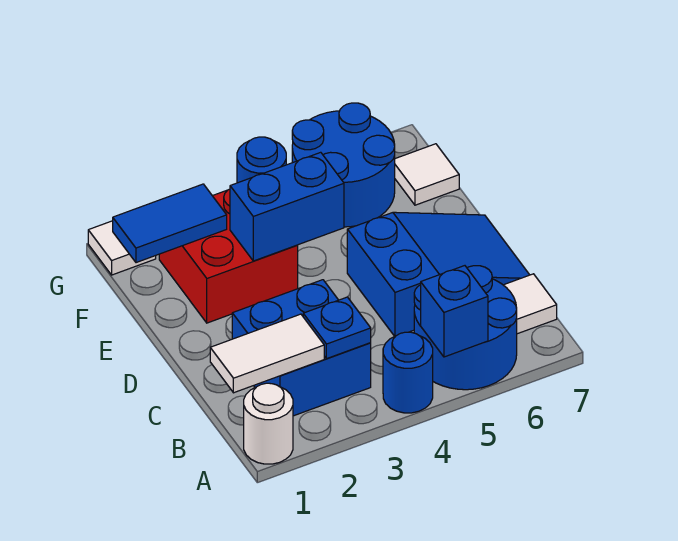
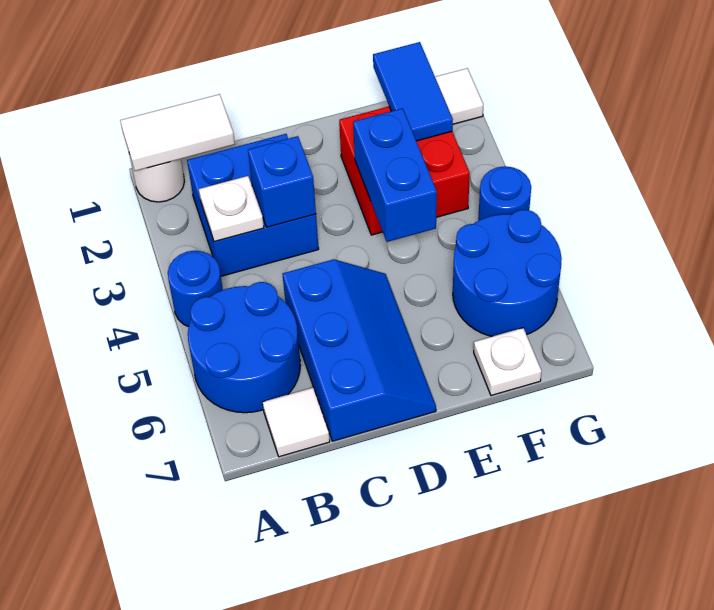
blue 1x1 brick [421,266,488,357] -> blue 1x1 brick moved to [248,136,316,227]
white 1x2 tile [210,314,324,393] -> white 1x2 tile turned to [120,94,235,171]
blue 1x1 plate [303,297,371,359] -> white 1x1 plate [199,176,264,242]
blue 2x3 slope [347,212,529,336] -> blue 2x3 slope turned to [283,259,436,441]
white 1x1 tile [395,144,459,205] -> white 1x1 plate [474,328,542,396]

